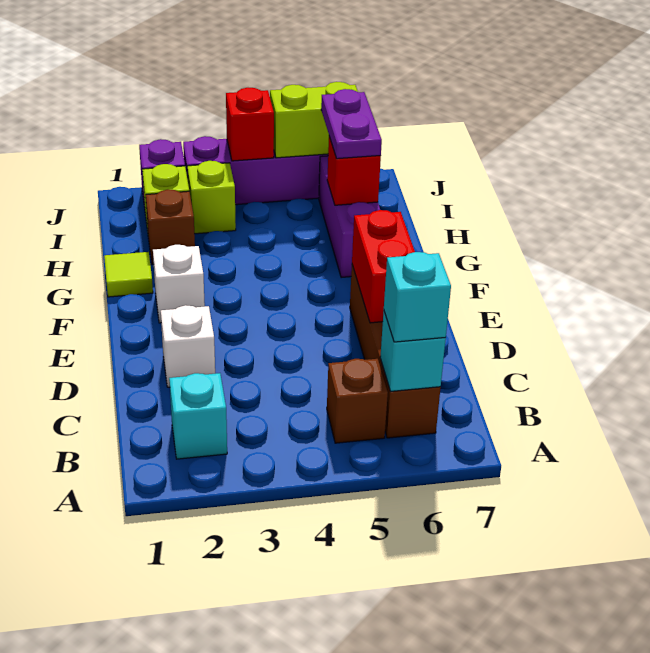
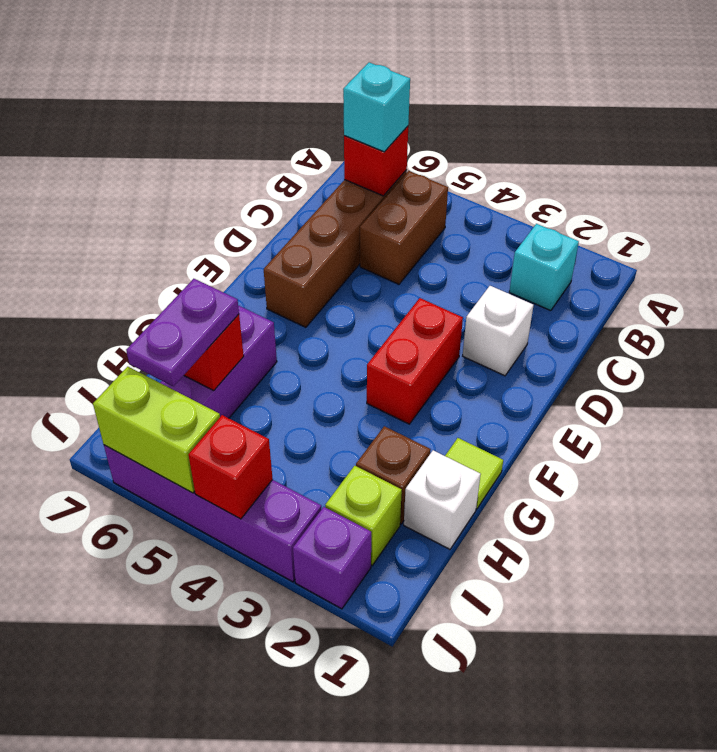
brown 1x1 brick [327,359,388,443] -> brown 1x2 brick [360,171,448,284]
cyan 1x1 brick [380,311,446,391] -> red 1x1 brick [344,126,408,196]
red 1x2 brick [352,210,415,323] -> red 1x2 brick moved to [367,298,463,424]
white 1x1 brick [153,245,205,323] -> white 1x1 brick moved to [404,450,481,549]
lime 1x1 brick [187,161,236,234] -> none

